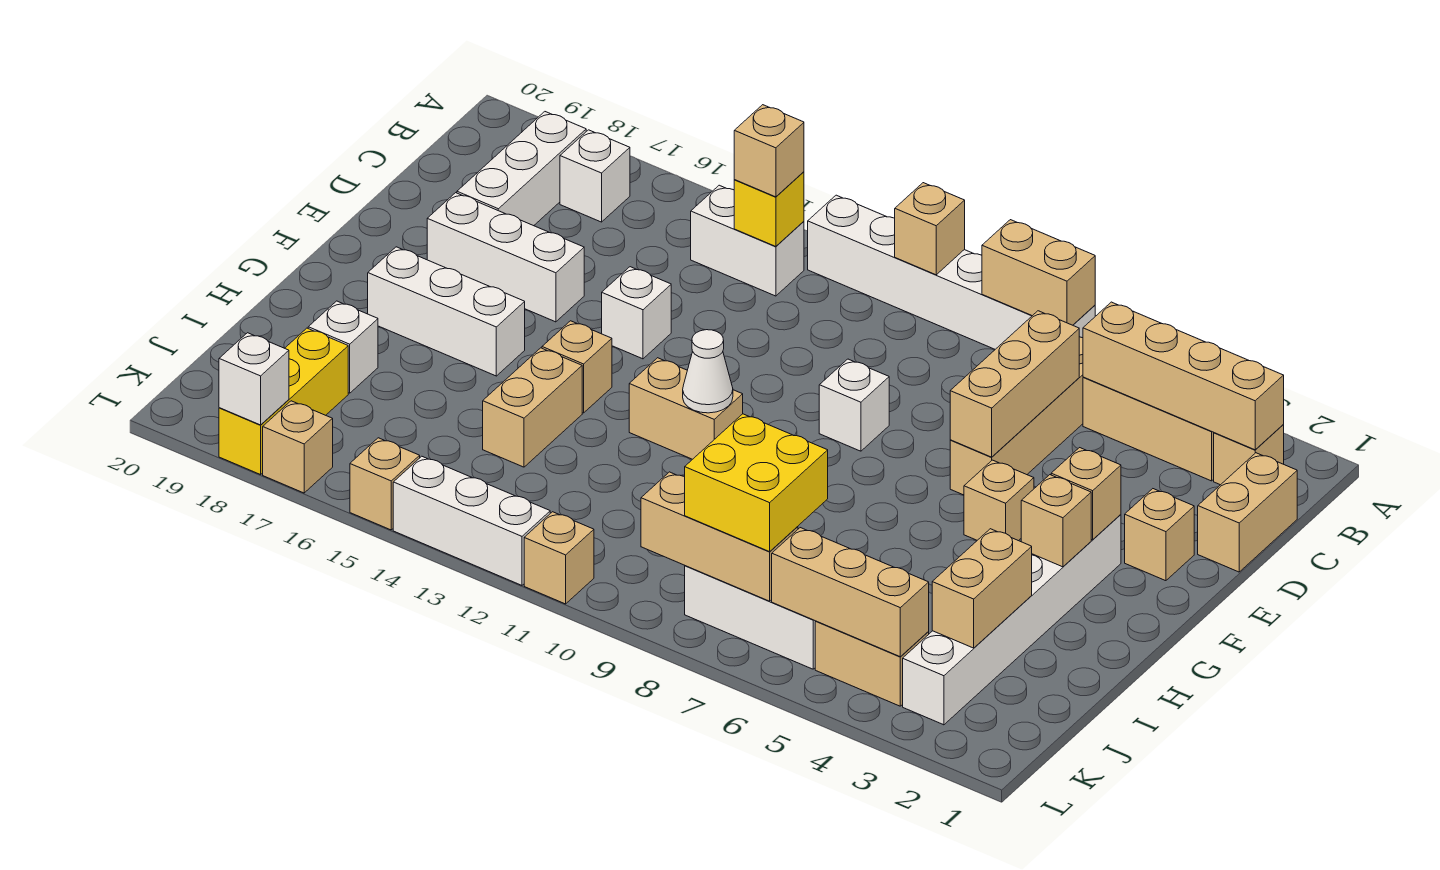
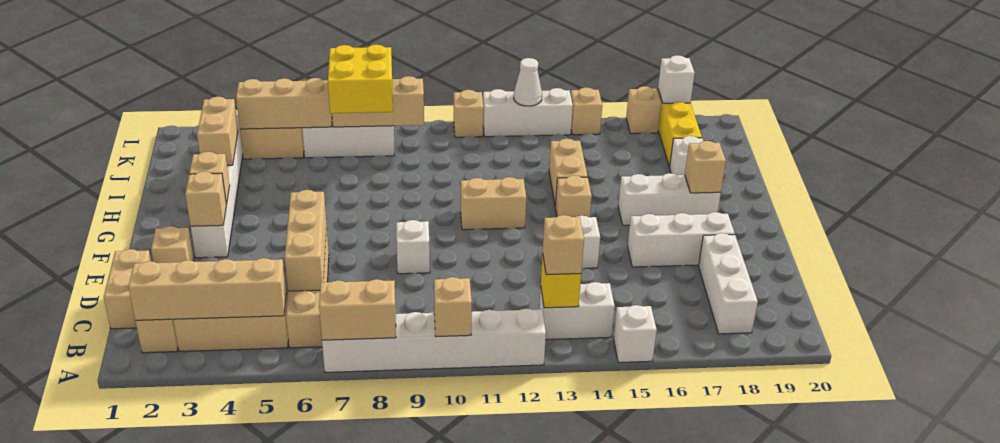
white 1x1 brick [560,130,630,222] -> white 1x1 brick moved to [613,305,657,362]
tan 1x1 brick [964,460,1034,541] -> tan 1x1 brick moved to [685,141,726,193]
white 1x1 cone [683,330,733,413] -> white 1x1 cone moved to [514,58,542,106]

